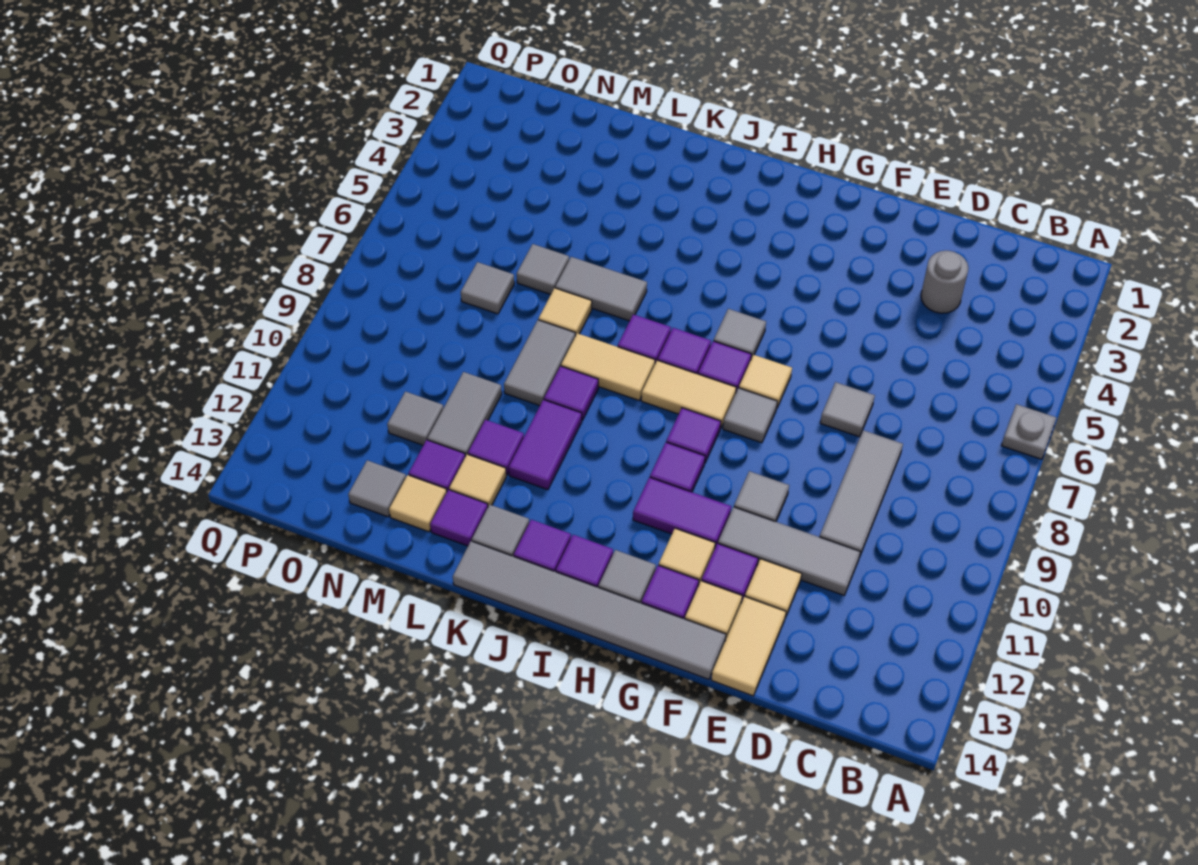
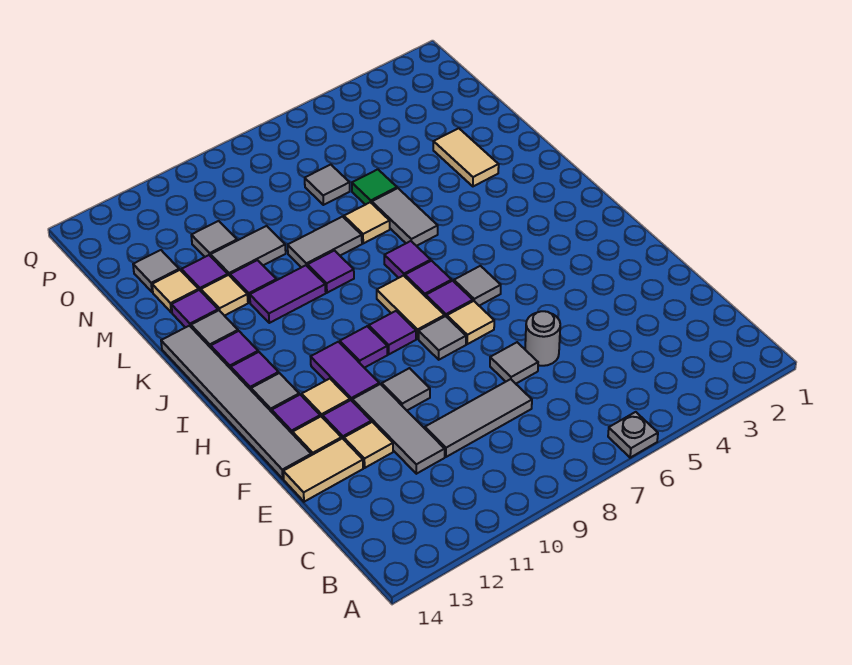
grey 1x1 round brick [921,251,968,313] -> grey 1x1 round brick moved to [525,311,560,366]
tan 1x2 tile [561,333,655,400] -> tan 1x2 tile moved to [433,128,499,186]
grey 1x1 tile [517,244,569,294] -> green 1x1 tile [352,169,397,205]

